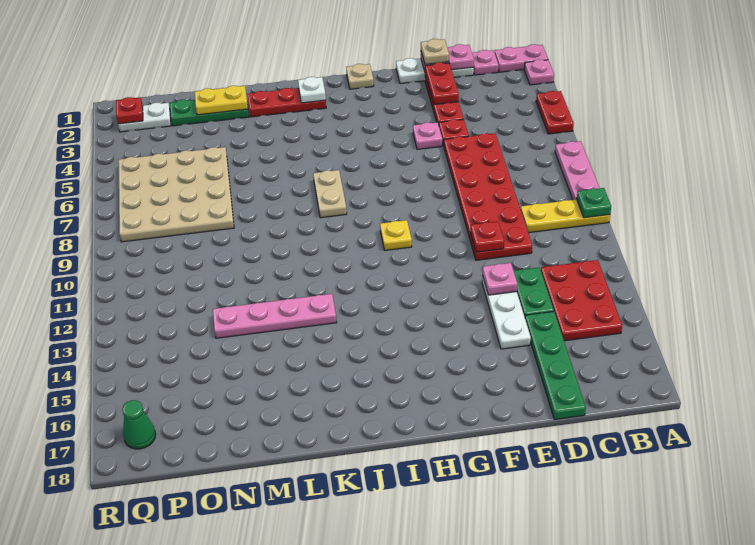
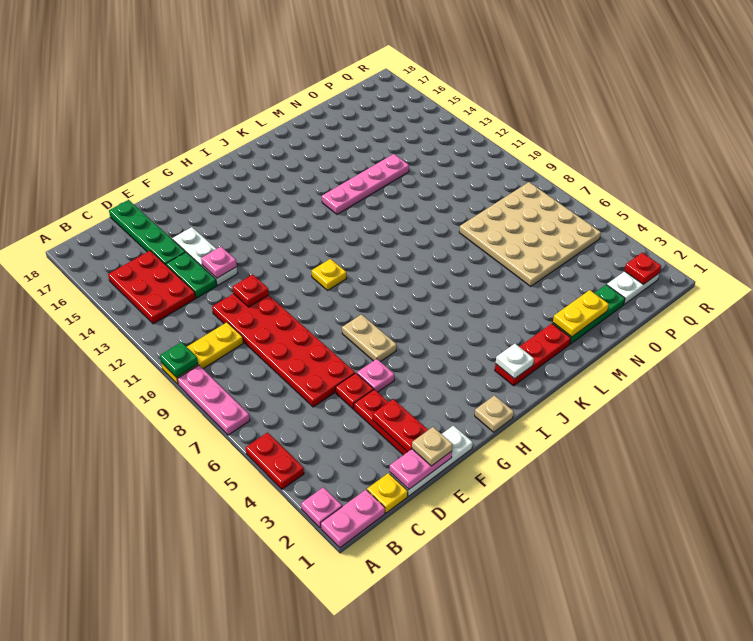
pink 1x1 plate [472,50,499,75] -> yellow 1x1 plate [367,473,408,513]
tan 1x2 plate [313,170,347,218] -> tan 1x2 plate moved to [342,315,397,362]
green 1x1 cone [122,400,156,449] -> none

